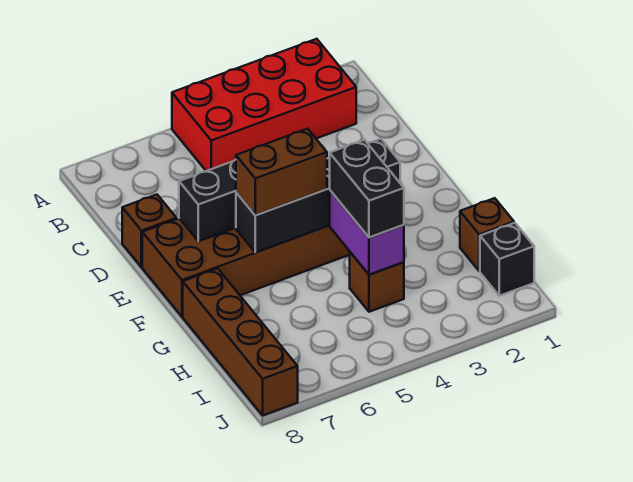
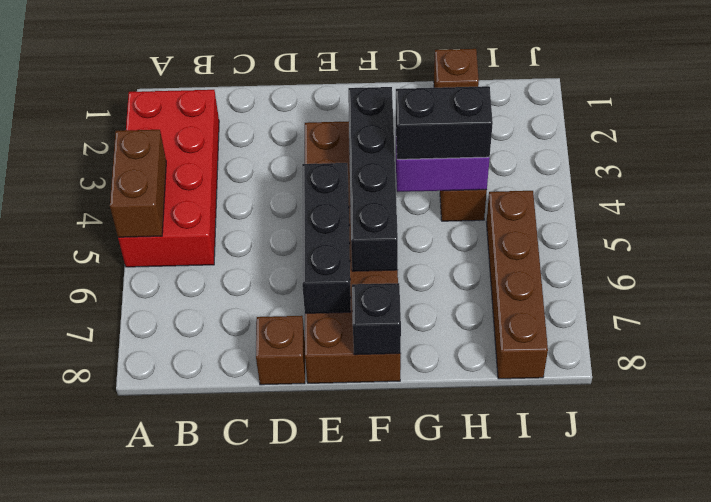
brown 1x2 brick [236,129,327,215] -> brown 1x2 brick moved to [110,130,166,237]
brown 1x4 brick [183,268,298,415] -> brown 1x4 brick turned to [487,191,548,379]
black 1x1 brick [480,223,534,296] -> black 1x1 brick moved to [352,283,401,355]

